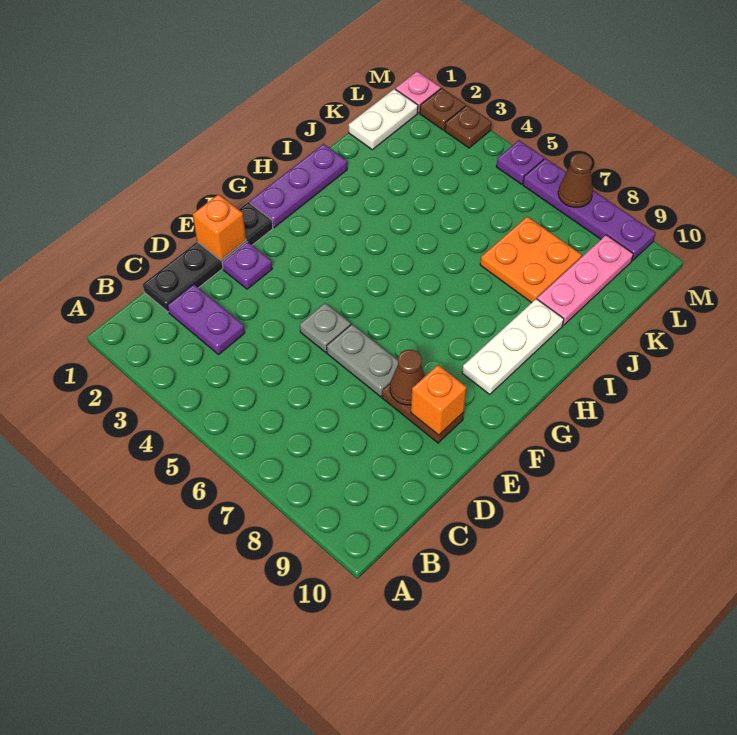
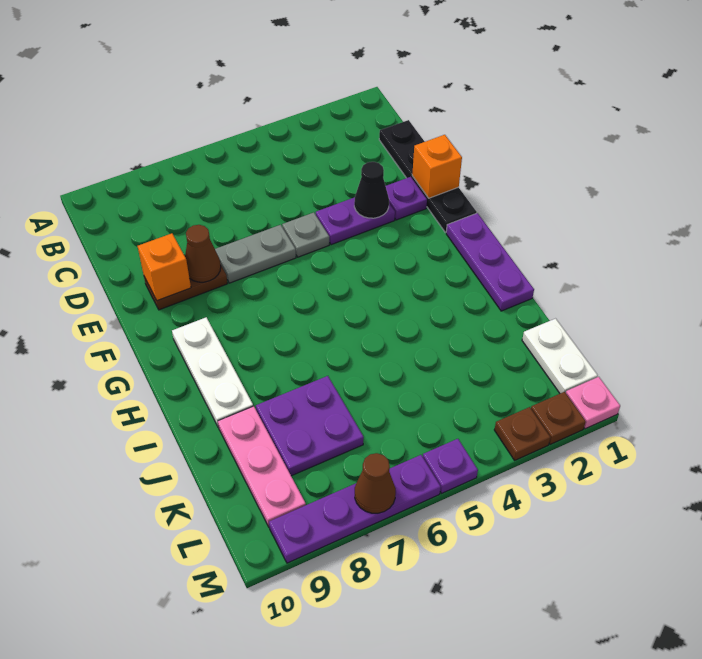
purple 1x2 plate [167,284,245,354] -> purple 1x2 plate moved to [316,197,395,245]
none -> black 1x1 cone [354,162,389,218]
orange 2x2 plate [480,216,582,303] -> purple 2x2 plate [256,376,364,476]

